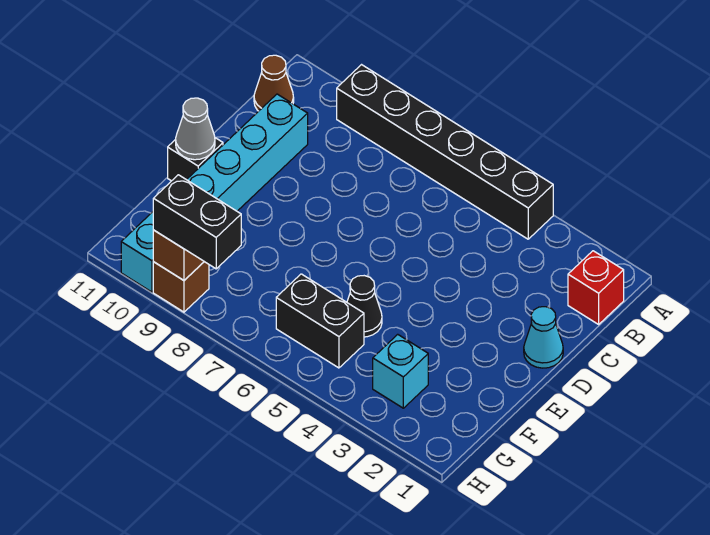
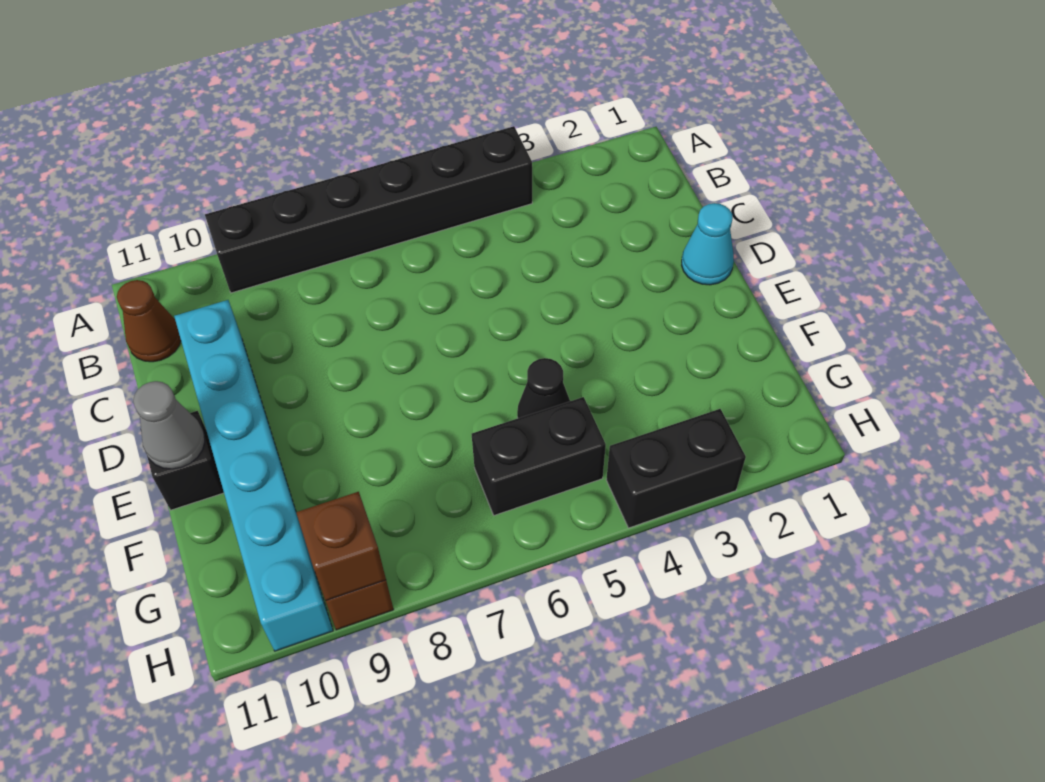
red 1x1 brick [568,251,624,324] -> none
cyan 1x1 brick [373,334,428,408] -> none
black 1x2 brick [153,175,241,269] -> black 1x2 brick moved to [606,409,746,528]

